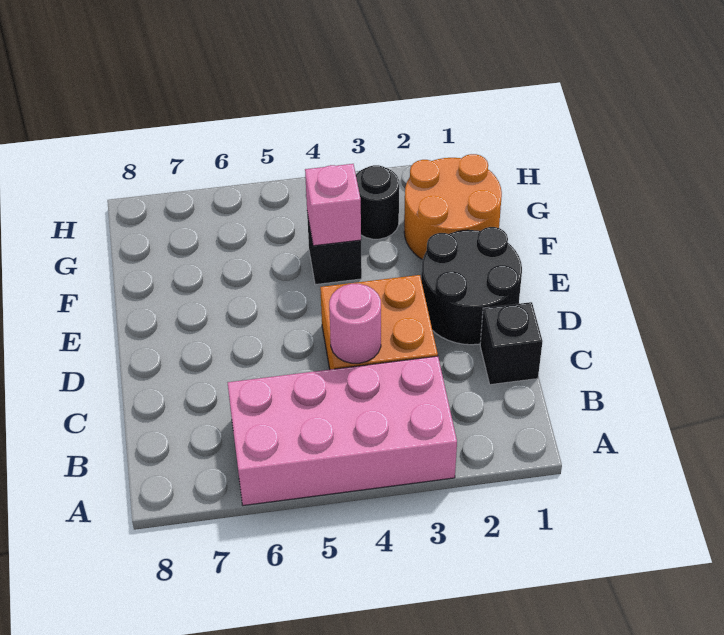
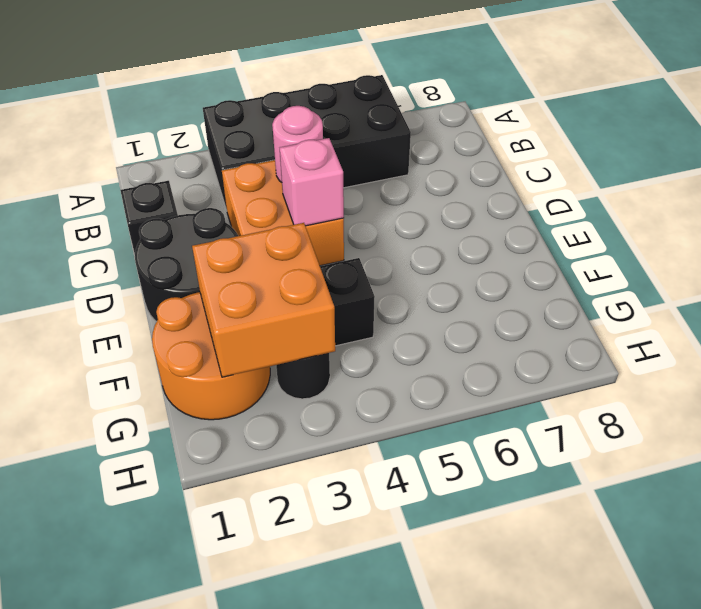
pink 2x4 brick [228,356,457,505] -> black 2x4 brick [203,75,411,210]
none -> orange 2x2 brick [192,223,335,377]
pink 1x1 brick [305,164,361,246] -> pink 1x1 brick moved to [280,138,344,226]

